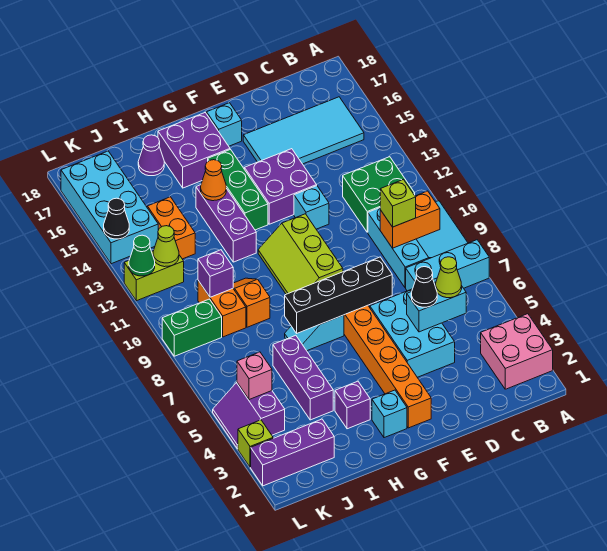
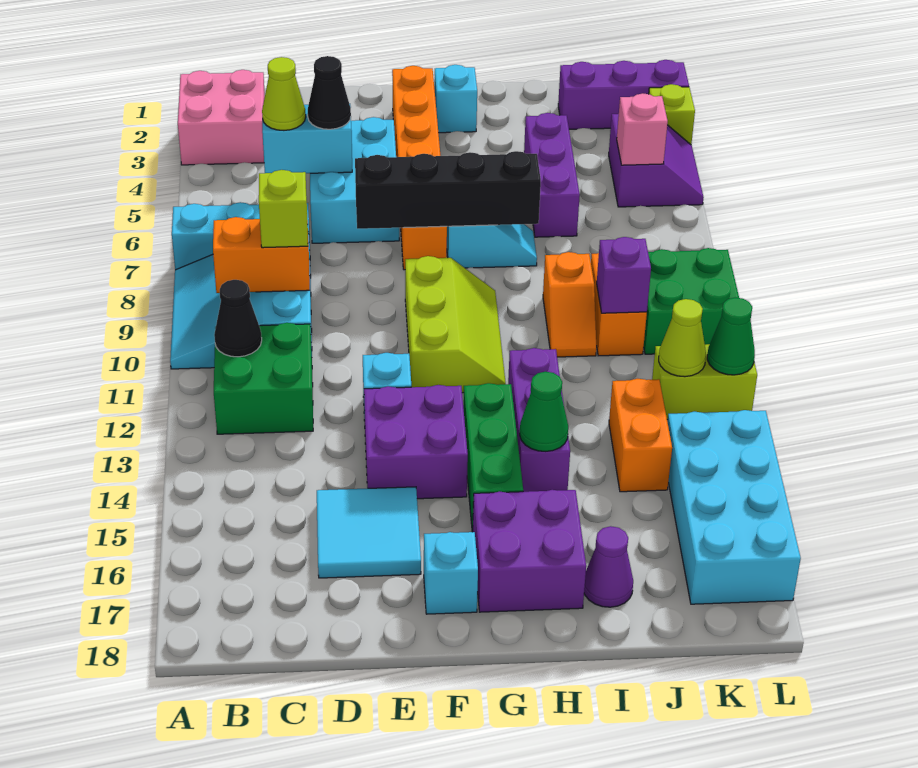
cyan 2x4 tile [243,97,364,164] -> cyan 2x2 tile [317,487,421,578]
purple 1x1 brick [335,381,370,429] -> none
orange 1x1 cone [201,160,226,201] -> green 1x1 cone [520,372,568,451]
green 1x2 brick [162,299,222,356] -> green 2x2 brick [644,248,739,354]
black 1x1 cone [104,198,129,239] -> black 1x1 cone moved to [214,280,262,357]

